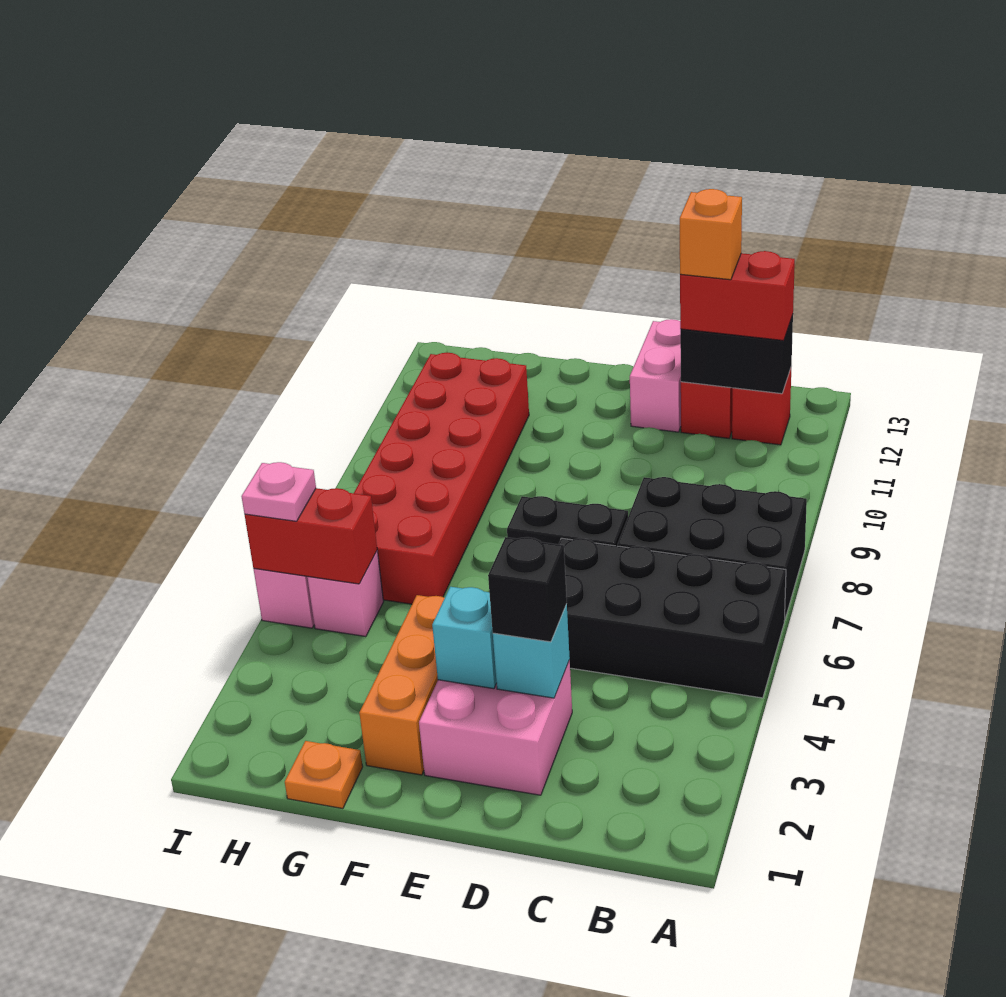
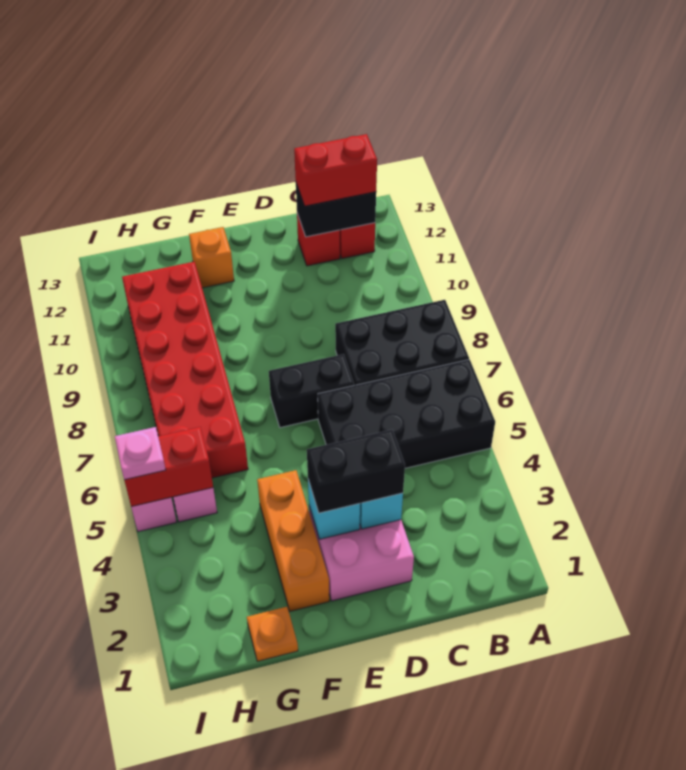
orange 1x1 brick [680,189,742,280] -> orange 1x1 brick moved to [189,227,234,288]
black 1x1 brick [488,537,567,642] -> black 1x2 brick [307,430,405,513]
pink 1x2 brick [630,319,681,432] -> none

